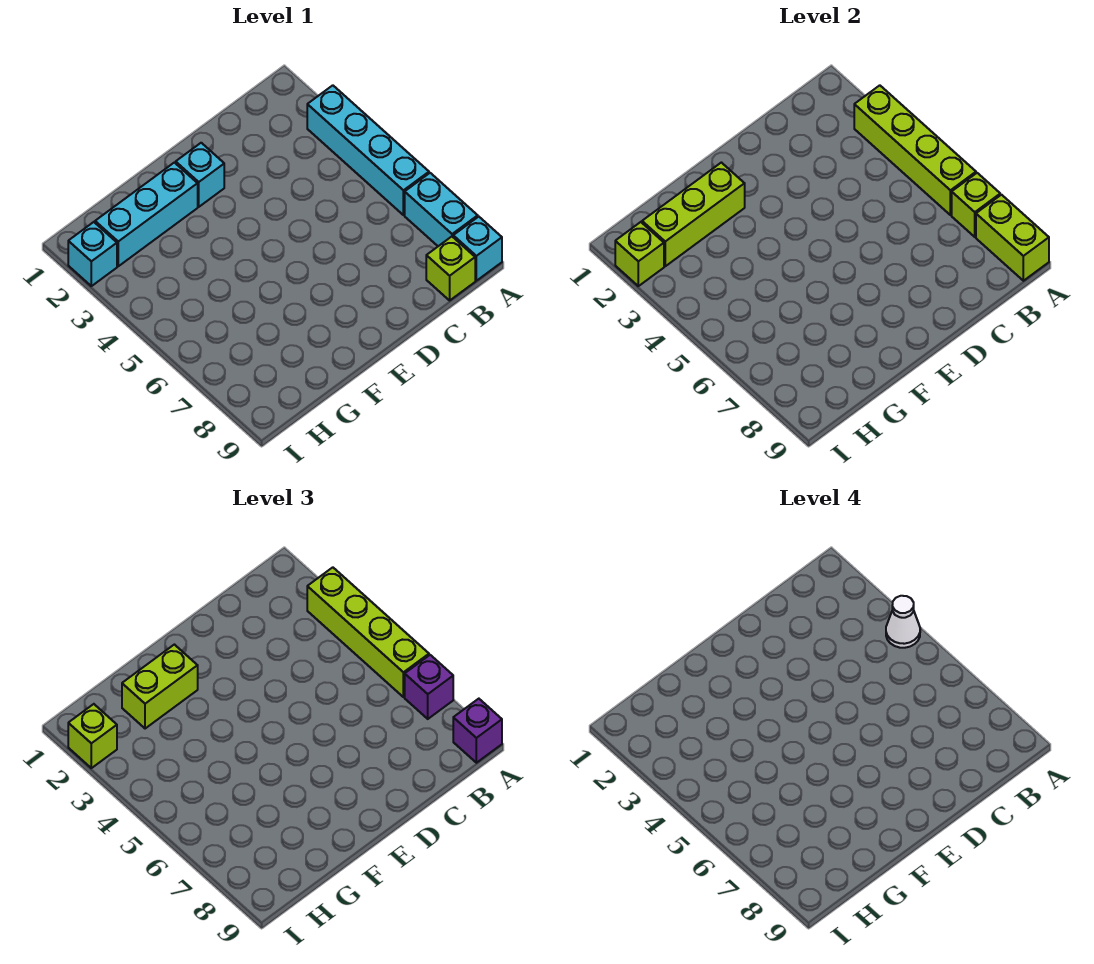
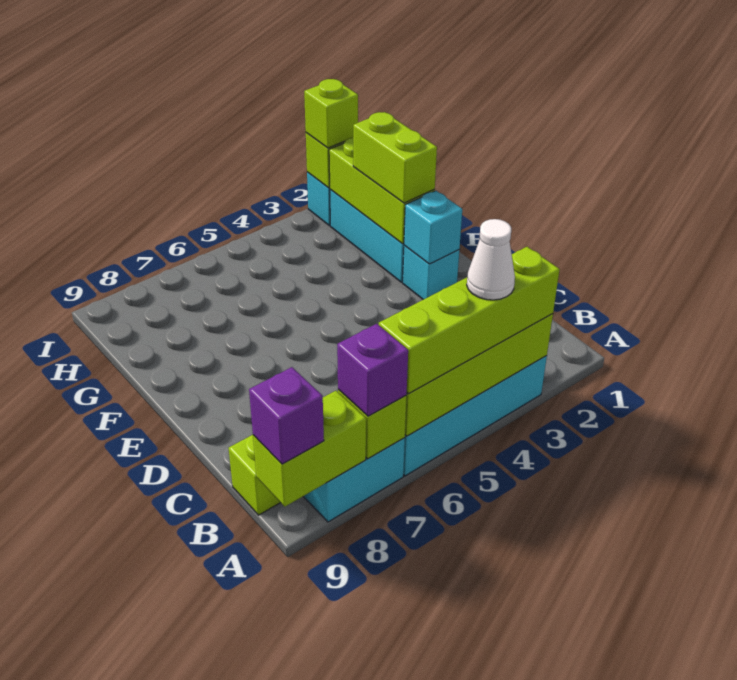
cyan 1x1 brick [453,217,502,281] -> cyan 1x1 brick moved to [404,191,462,264]

